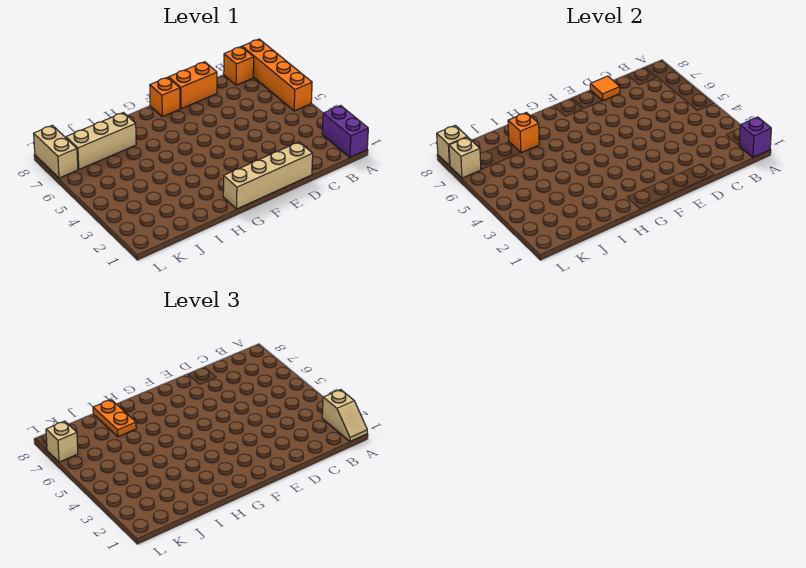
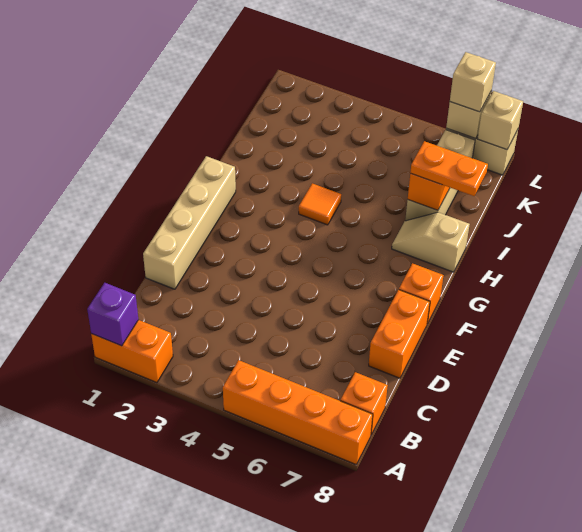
purple 1x2 brick [322,106,368,158] -> orange 1x2 brick [91,320,173,383]
tan 1x2 slope [322,390,367,442] -> tan 1x2 slope moved to [392,212,470,272]
orange 1x1 tile [590,76,620,101] -> orange 1x1 tile moved to [299,183,341,225]

